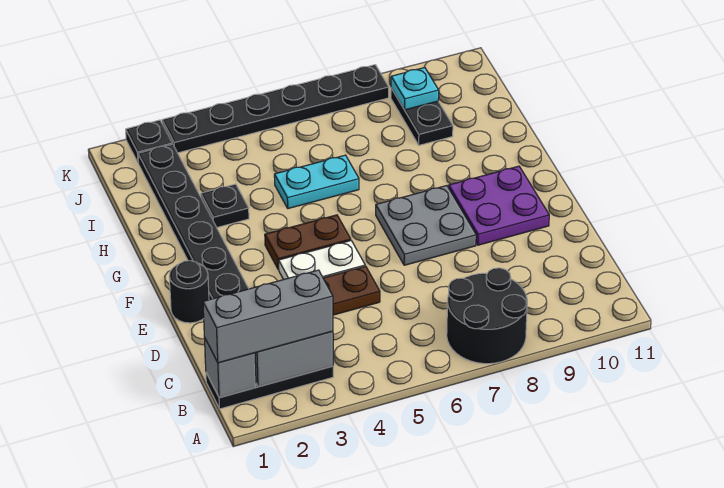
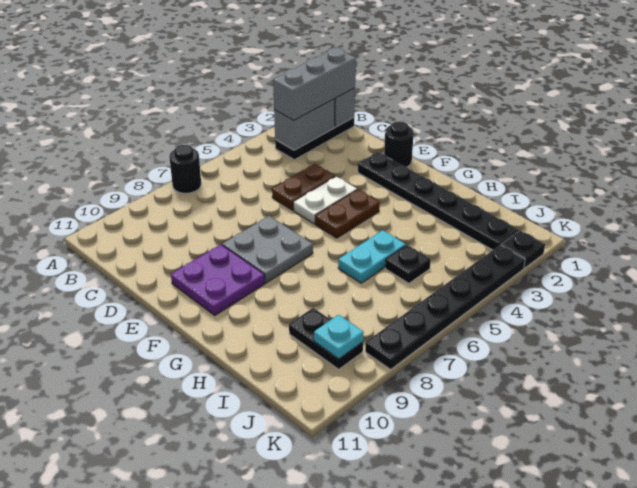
black 2x2 round brick [447,268,527,364] -> black 1x1 round brick [169,145,201,193]
black 1x1 plate [201,184,249,227] -> black 1x1 plate moved to [385,245,431,283]

